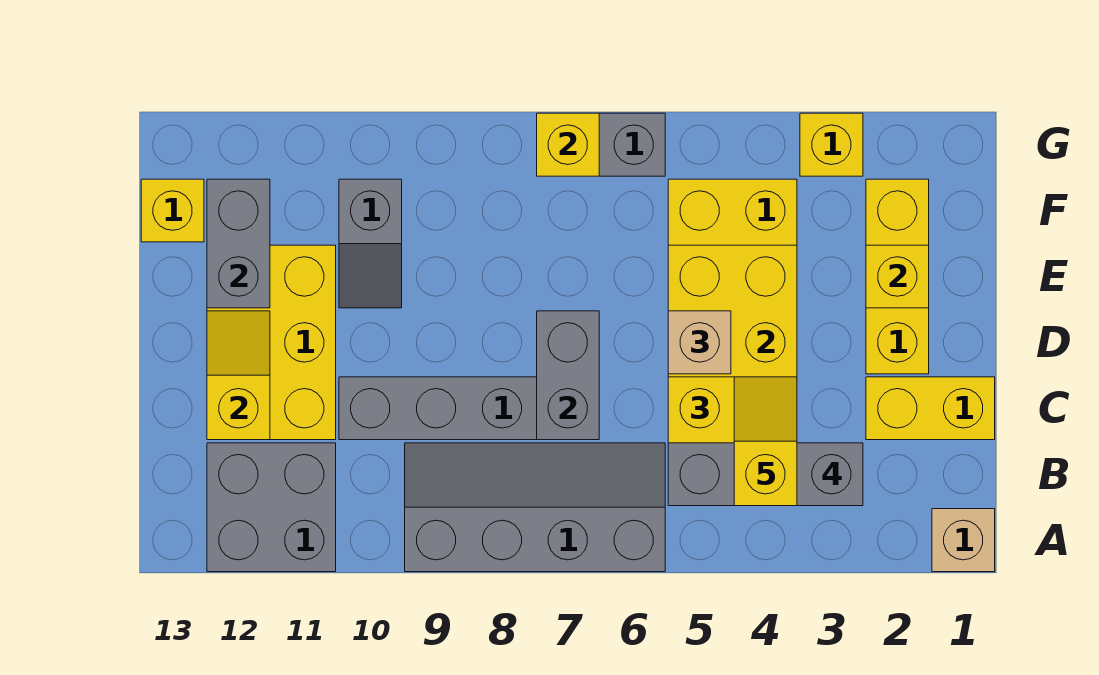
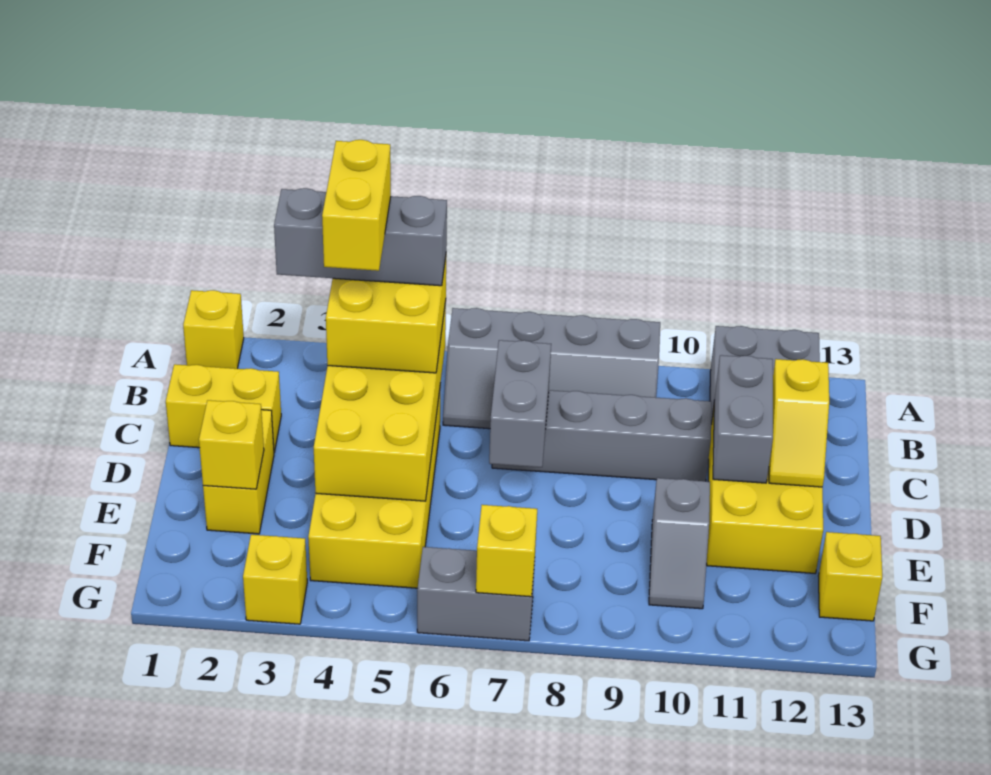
tan 1x1 brick [932,509,995,572] -> yellow 1x1 brick [183,290,244,369]
yellow 1x2 slope [734,377,797,506] -> yellow 1x2 brick [322,140,391,271]
yellow 1x3 brick [866,179,929,374] -> yellow 1x2 brick [203,410,274,534]
tan 1x1 brick [668,311,731,374] -> none
grey 1x2 slope [339,179,402,308] -> grey 1x2 slope turned to [649,478,710,609]
grey 1x2 brick [207,179,270,308] -> grey 1x2 brick moved to [713,355,773,483]

